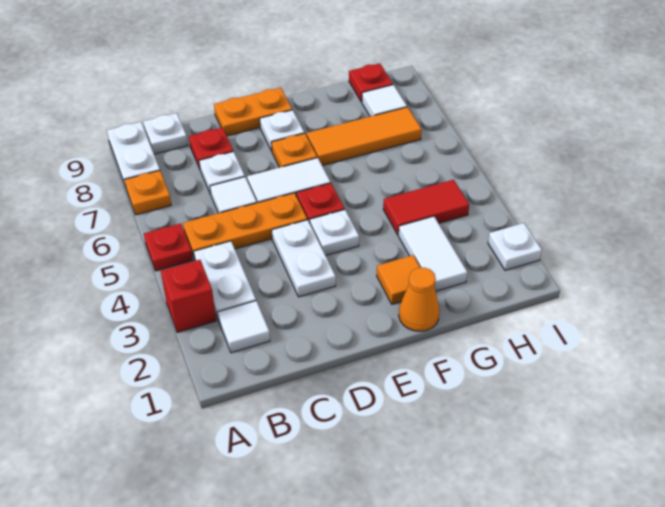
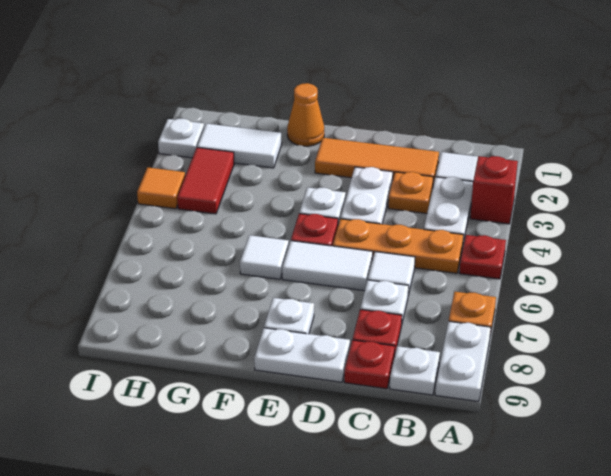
orange 1x2 plate [214,88,292,136] -> white 1x2 plate [254,328,350,382]
orange 1x1 plate [271,133,317,168] -> orange 1x1 plate moved to [388,172,433,213]
orange 1x1 tile [377,255,420,304] -> orange 1x1 tile moved to [137,167,185,209]
orange 1x3 tile [307,107,422,166] -> orange 1x3 tile moved to [315,138,439,185]
white 1x2 tile [398,216,467,291] -> white 1x2 tile turned to [197,124,282,168]
red 1x2 tile [383,180,469,235] -> red 1x2 tile turned to [177,148,234,214]
white 1x1 tile [362,85,407,116] -> white 1x1 tile moved to [240,235,289,279]
red 1x1 plate [349,63,393,102] -> red 1x1 plate moved to [344,340,395,389]

